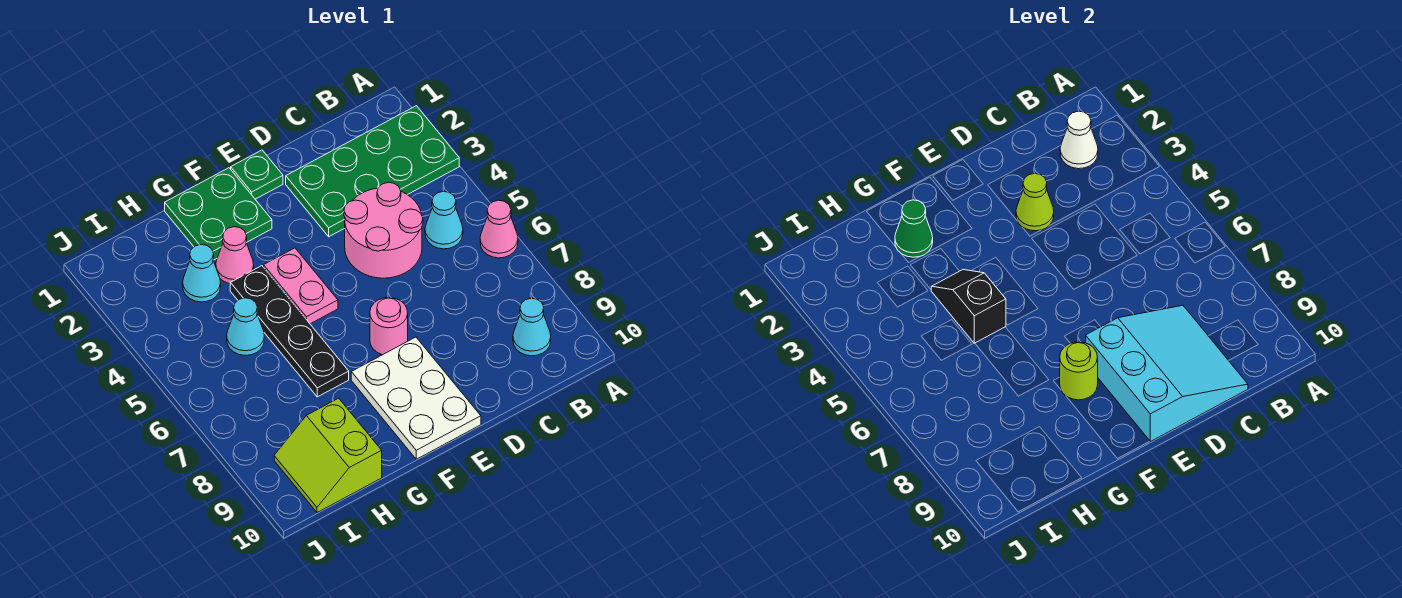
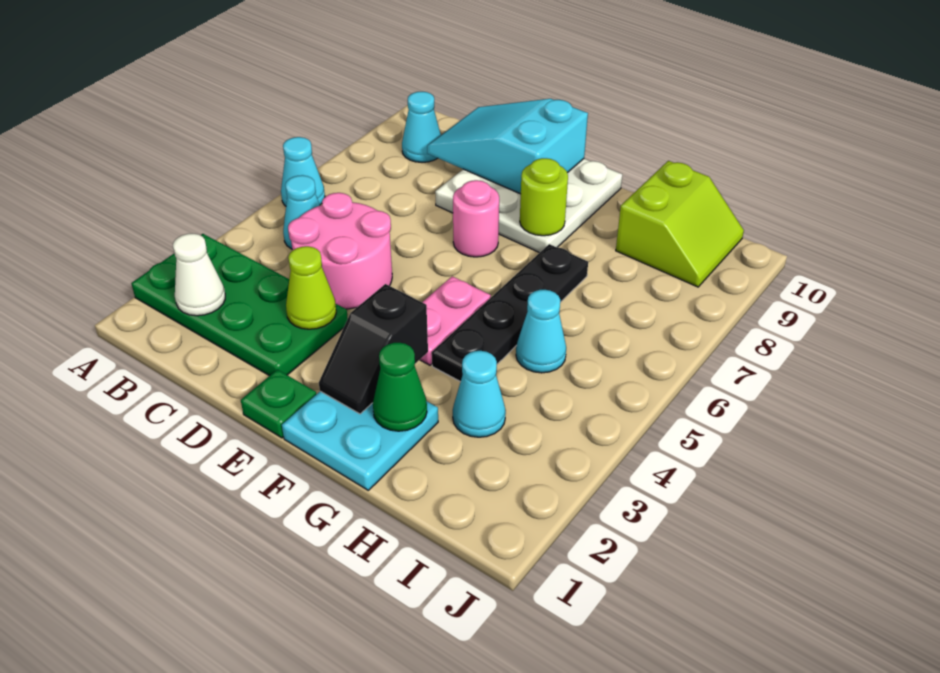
pink 1x1 cone [480,200,518,258] -> cyan 1x1 cone [281,137,325,206]
cyan 3x3 slope [1086,305,1248,442] -> cyan 2x3 slope [427,99,588,194]
white 2x3 plate [351,337,481,459] -> white 3x3 plate [435,159,622,253]
green 2x2 plate [165,168,272,260] -> cyan 2x2 plate [282,391,438,490]
pink 1x1 cone [216,227,254,284] -> none
black 1x2 slope [931,270,1006,343] -> black 1x2 slope moved to [319,284,428,414]

